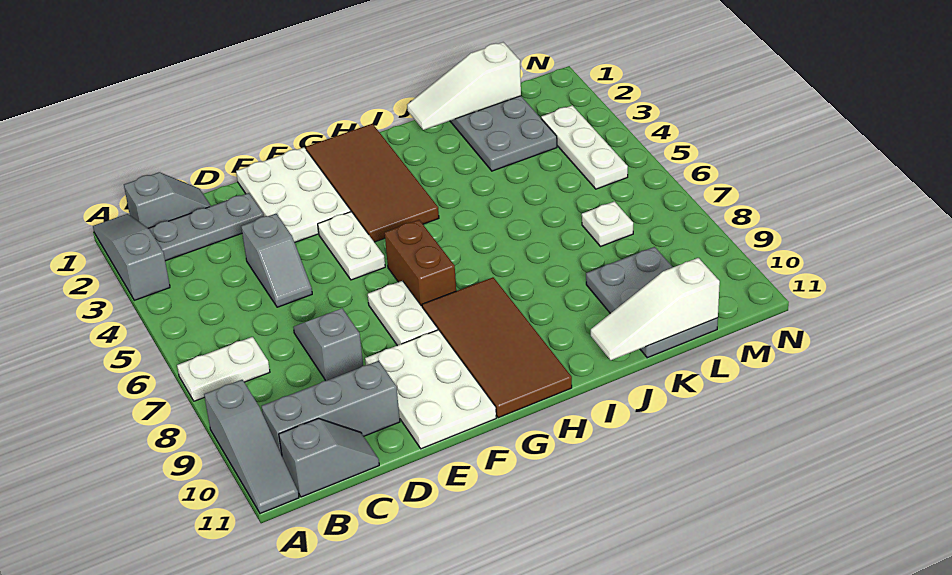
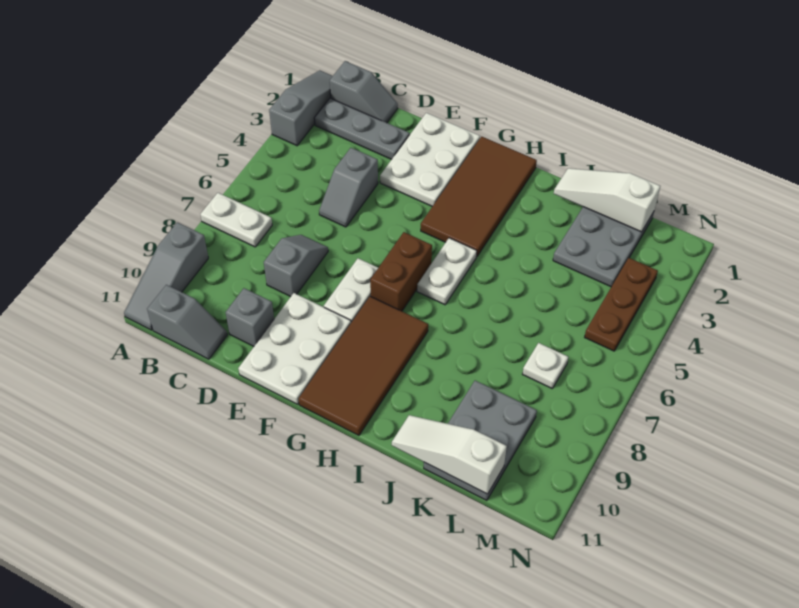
grey 1x3 brick [261,361,400,455] -> grey 1x1 brick [226,288,274,346]
white 1x2 plate [318,212,385,280] -> white 1x2 plate moved to [417,238,477,305]
white 1x3 plate [541,105,628,189] -> brown 1x3 plate [585,258,658,351]

